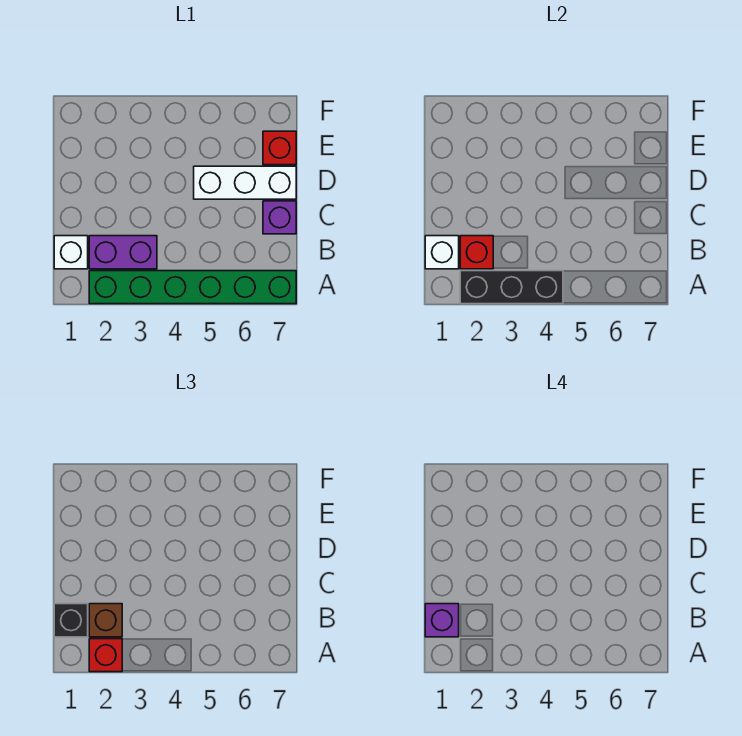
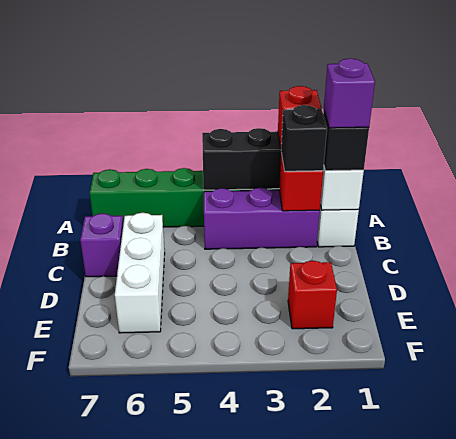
purple 1x2 brick [89,236,157,269] -> purple 1x3 brick [204,188,320,249]
brown 1x1 brick [89,604,122,637] -> black 1x1 brick [281,105,327,171]
white 1x3 brick [194,166,296,199] -> white 1x3 brick turned to [115,213,165,333]
red 1x1 brick [263,131,296,165] -> red 1x1 brick moved to [288,261,337,329]

